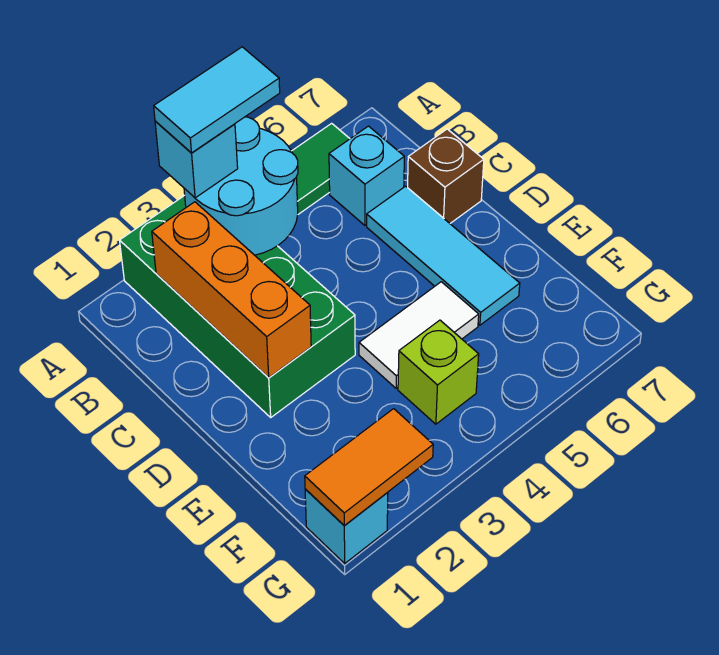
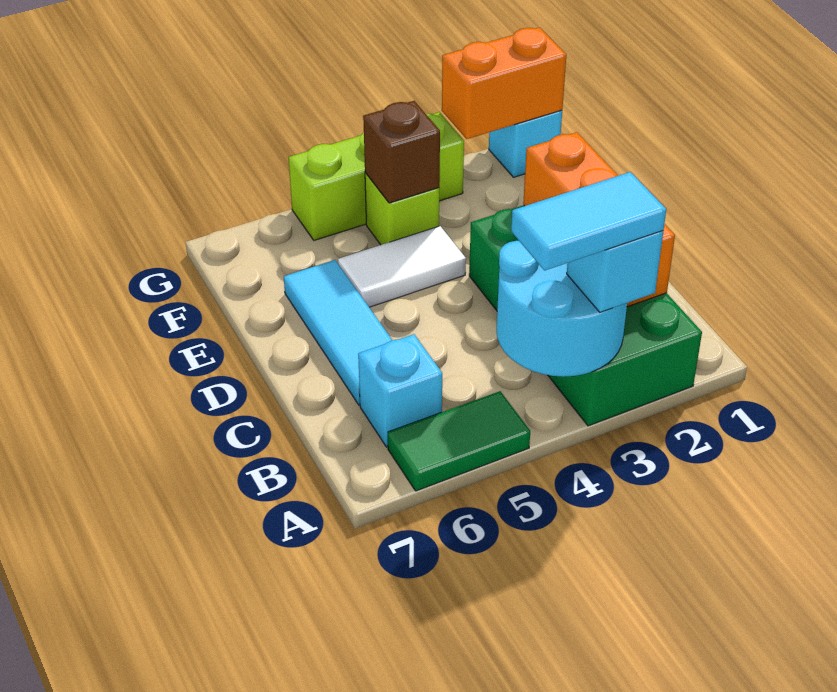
brown 1x1 brick [408,129,484,223] -> brown 1x1 brick moved to [363,101,440,203]
orange 1x2 tile [305,409,433,526] -> orange 1x2 brick [442,28,566,139]
none -> lime 1x3 brick [289,112,464,240]

